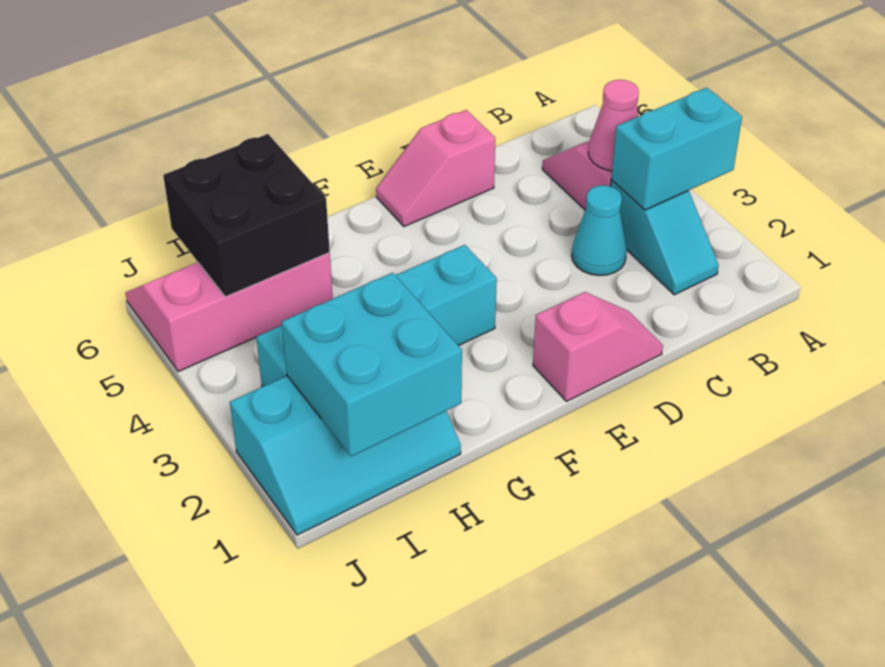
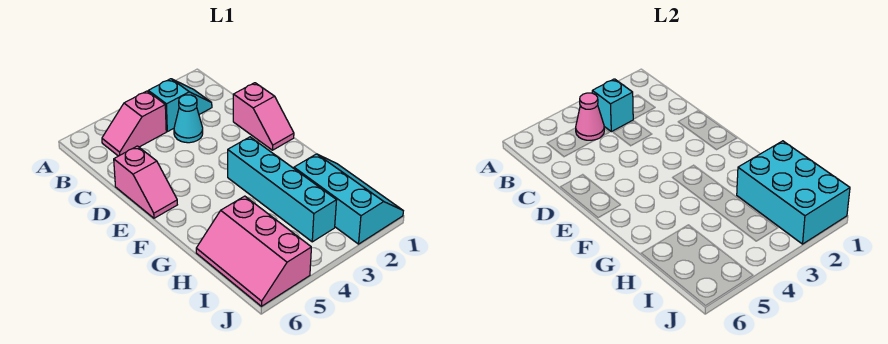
cyan 1x2 brick [611,88,742,210] -> cyan 1x1 brick [592,79,633,132]
pink 1x2 slope [533,292,663,401] -> pink 1x2 slope turned to [233,83,294,150]
cyan 2x2 brick [282,273,462,456] -> cyan 2x3 brick [737,141,850,244]
black 2x2 brick [163,134,330,297] -> none

